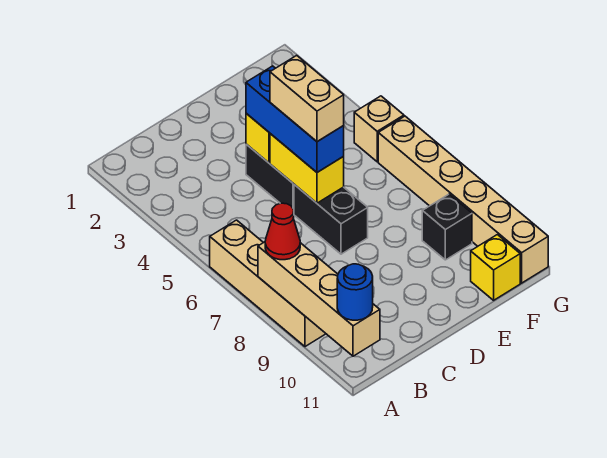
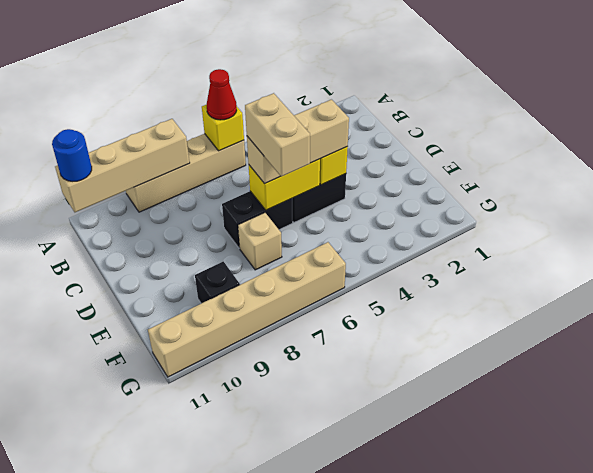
red 1x1 cone [265,203,300,260] -> red 1x1 cone moved to [207,69,237,120]
blue 1x3 brick [246,66,344,172] -> tan 1x3 brick [247,100,349,184]
tan 1x2 brick [270,55,344,142] -> tan 1x2 brick turned to [245,93,310,177]
yellow 1x1 brick [471,235,520,300] -> yellow 1x1 brick moved to [202,104,244,151]
tan 1x1 brick [354,96,404,162] -> tan 1x1 brick moved to [238,213,282,270]

